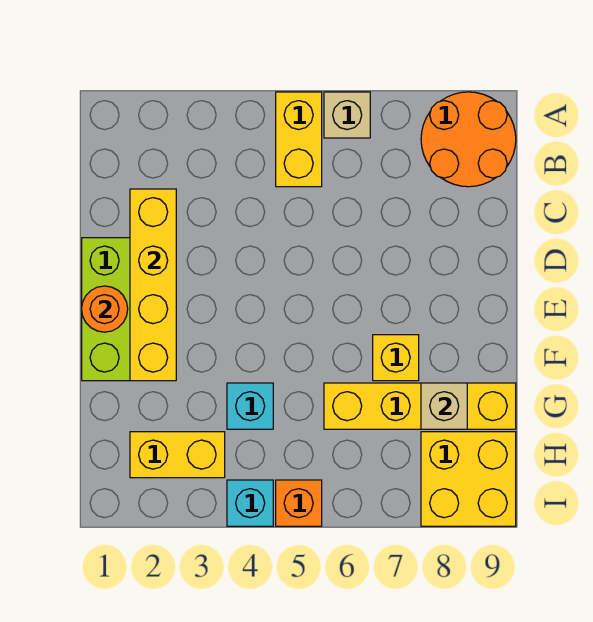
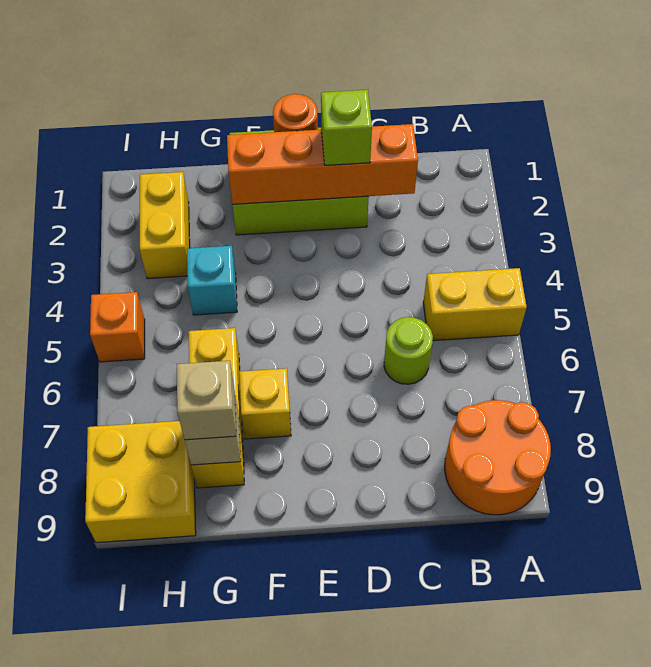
tan 1x1 brick [324,92,370,138] -> tan 1x1 brick moved to [177,361,236,440]
yellow 1x4 brick [130,189,176,381] -> orange 1x4 brick [227,124,418,204]
none -> lime 1x1 round brick [384,317,433,384]
none -> lime 1x1 brick [321,90,372,165]
yellow 1x4 brick [324,383,516,429] -> yellow 1x3 brick [189,328,244,488]
cyan 1x1 brick [227,480,273,526] -> none

